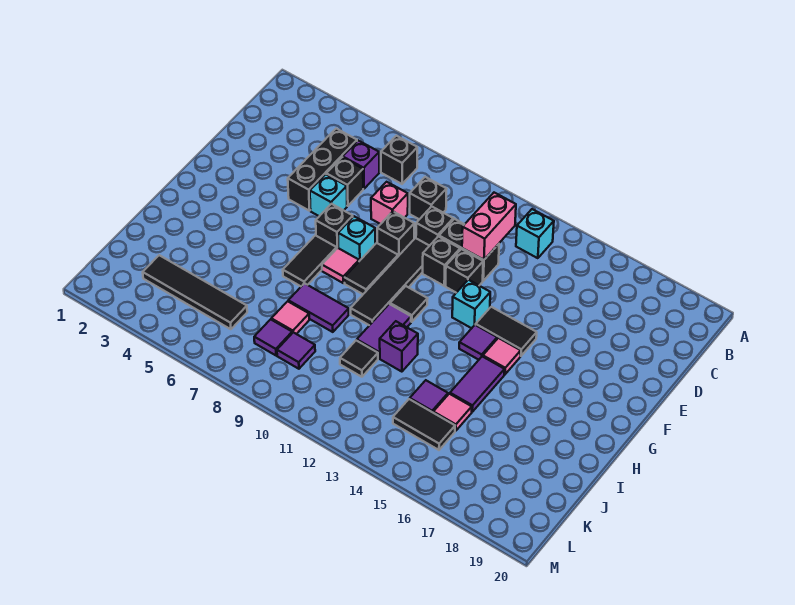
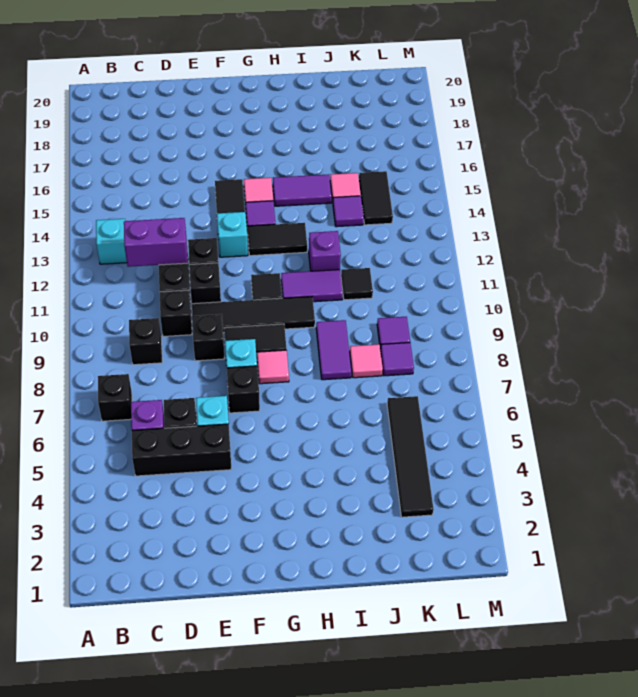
pink 1x2 brick [462,193,516,260] -> purple 1x2 brick [124,218,188,267]
pink 1x1 brick [371,182,408,224] -> none
black 1x2 tile [283,235,337,286] -> black 1x2 tile moved to [247,223,307,256]

